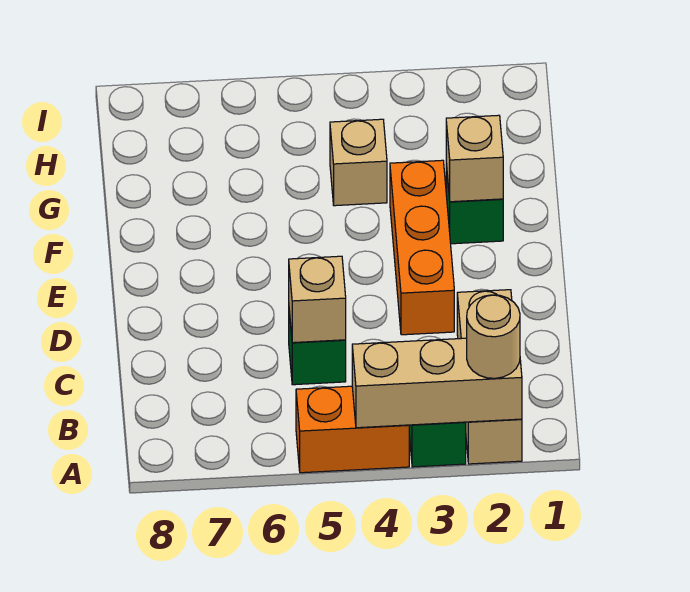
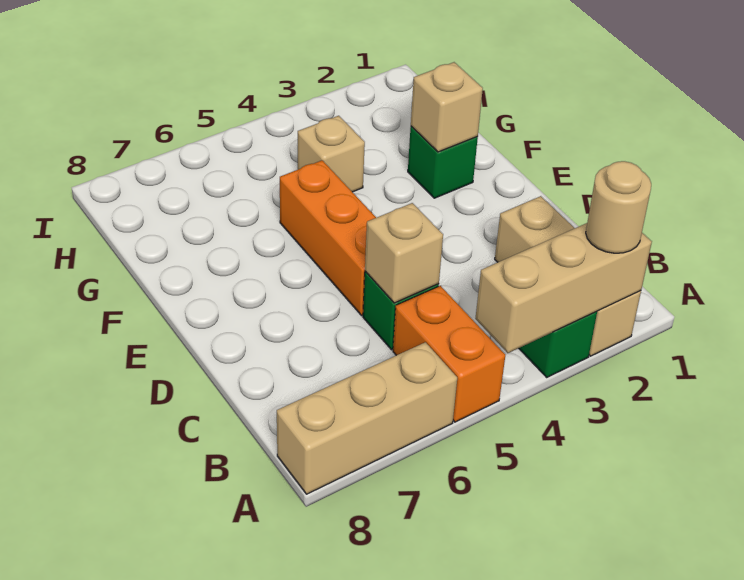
orange 1x2 brick [296,386,409,473] -> orange 1x2 brick turned to [393,286,505,422]
none -> tan 1x3 brick [277,342,457,494]
orange 1x3 brick [390,160,454,335] -> orange 1x3 brick moved to [280,160,376,315]

